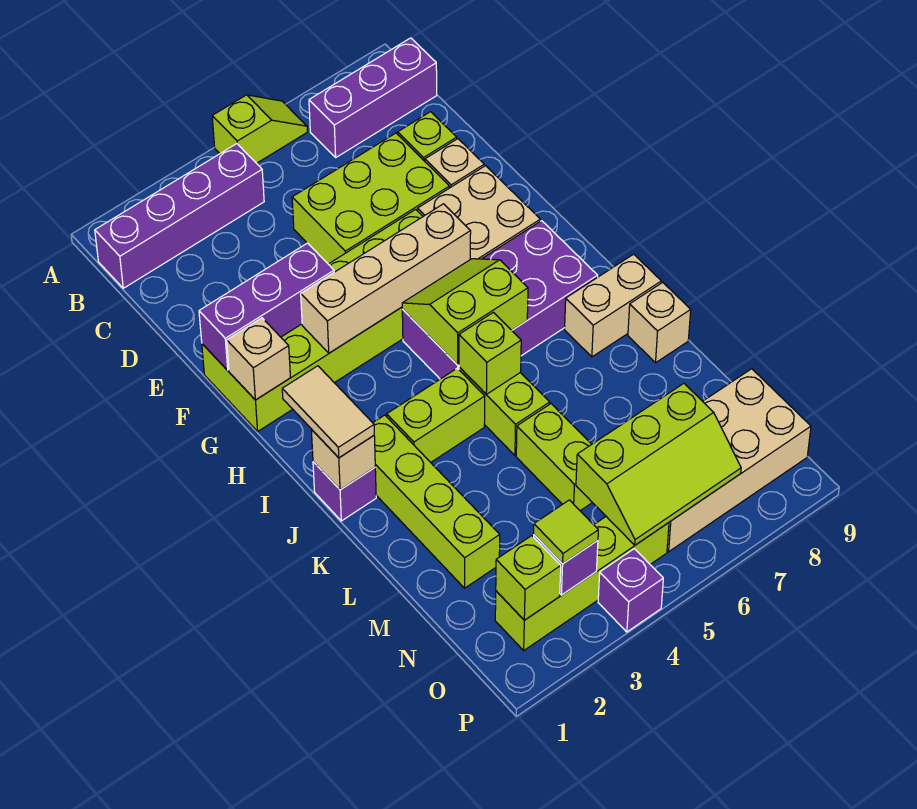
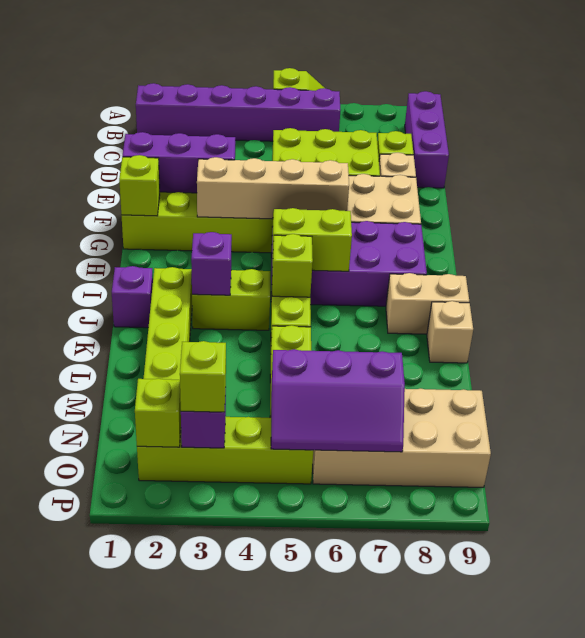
purple 1x4 brick [95,144,264,288] -> purple 1x6 brick [136,83,340,141]
purple 1x3 brick [309,38,437,157] -> purple 1x3 brick turned to [405,91,449,188]
tan 1x1 brick [227,318,290,400] -> lime 1x1 brick [119,155,160,216]
tan 1x2 tile [282,366,374,458] -> none
tan 1x1 brick [311,430,375,490] -> none
lime 2x3 slope [576,383,741,545] -> purple 2x3 slope [271,349,405,452]
lime 1x1 tile [534,500,598,564] -> lime 1x1 brick [180,341,226,412]
purple 1x1 brick [598,549,663,632] -> purple 1x1 brick moved to [191,232,232,295]

